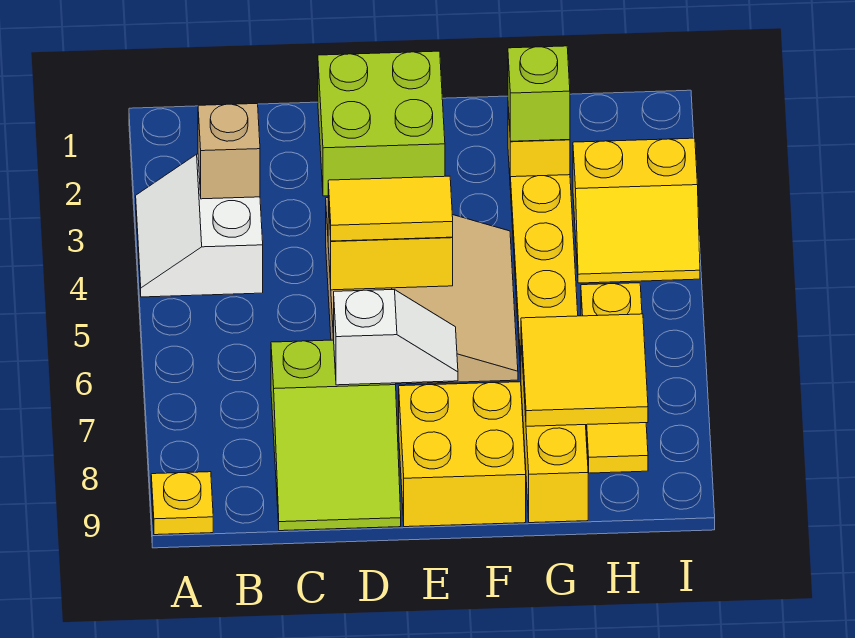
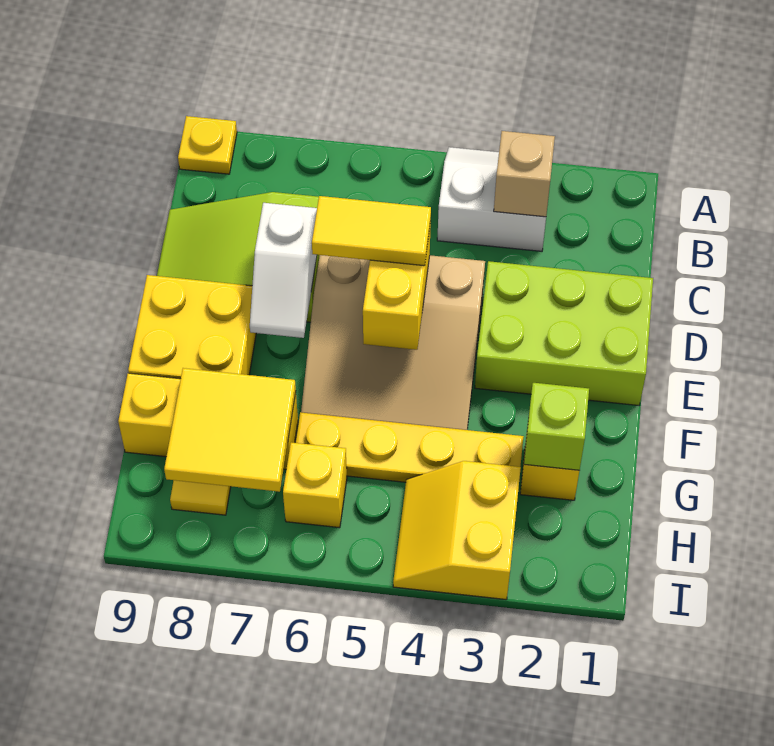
lime 2x2 brick [318,51,445,196] -> lime 2x3 brick [475,261,653,406]
yellow 1x2 tile [328,176,453,241] -> yellow 1x2 tile turned to [312,196,431,266]

